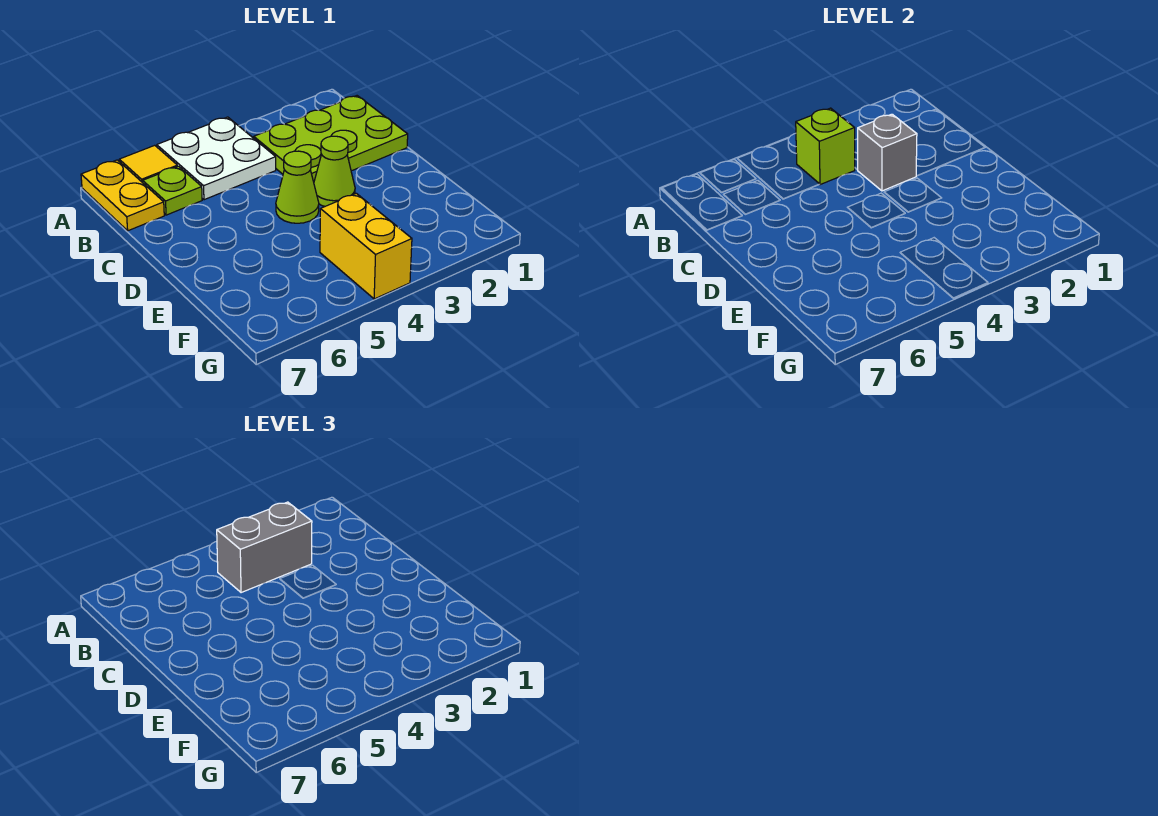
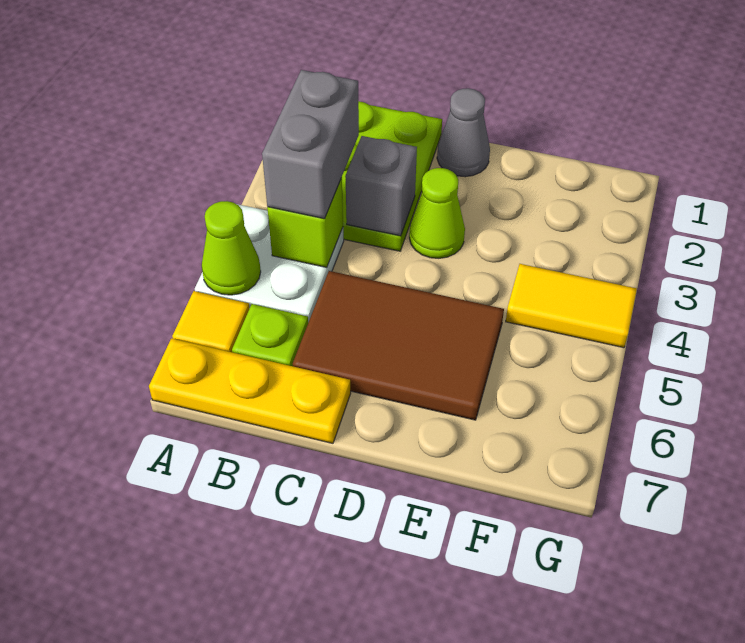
yellow 1x2 plate [81,160,164,231] -> yellow 1x3 plate [149,338,351,443]
none -> brown 2x3 tile [293,271,504,420]
none -> grey 1x1 cone [437,88,490,177]
lime 1x1 cone [276,151,319,223] -> lime 1x1 cone moved to [202,201,261,295]
yellow 1x2 brick [320,193,412,299] -> yellow 1x2 tile [506,264,637,348]

